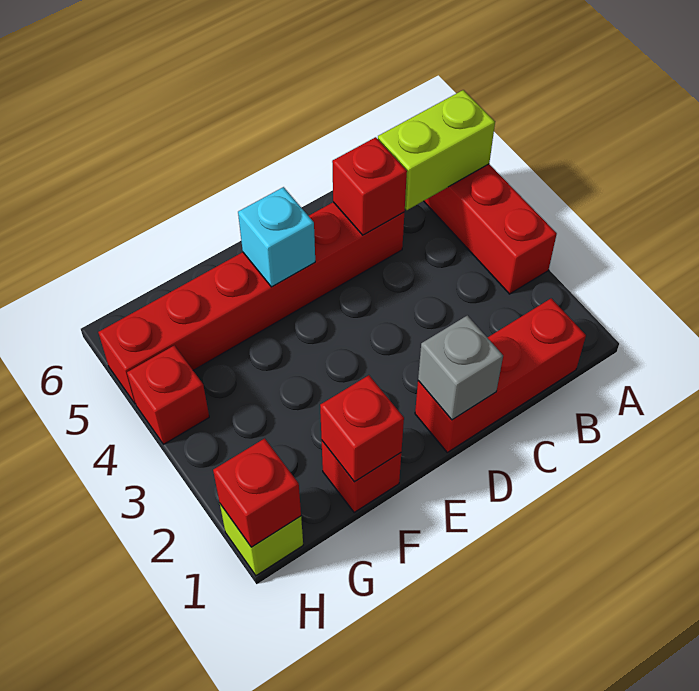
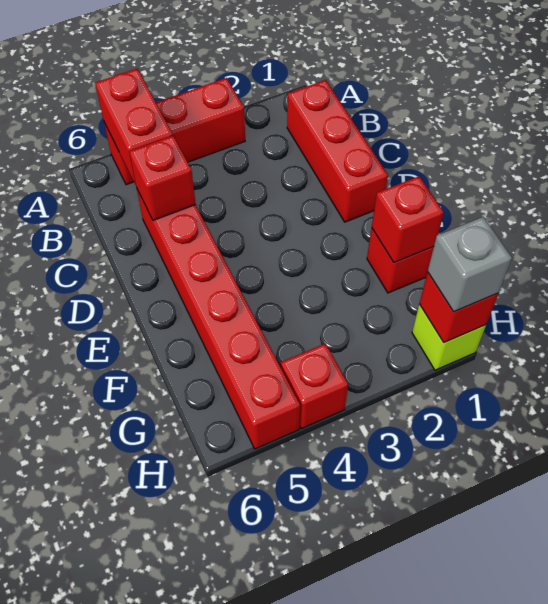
lime 1x2 brick [378,90,495,210] -> red 1x2 brick [95,68,173,185]
grey 1x1 brick [418,315,503,420] -> grey 1x1 brick moved to [428,217,512,312]
cyan 1x1 brick [238,187,315,287] -> none

